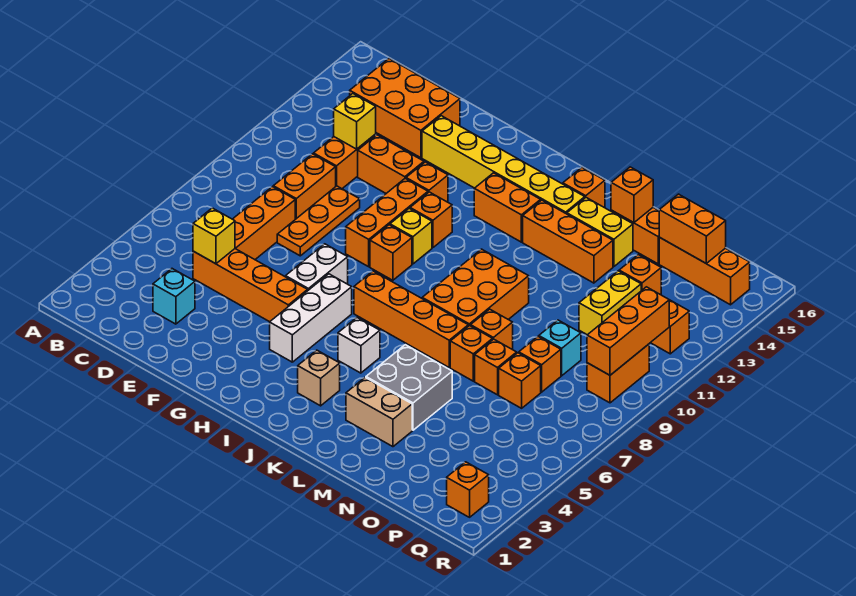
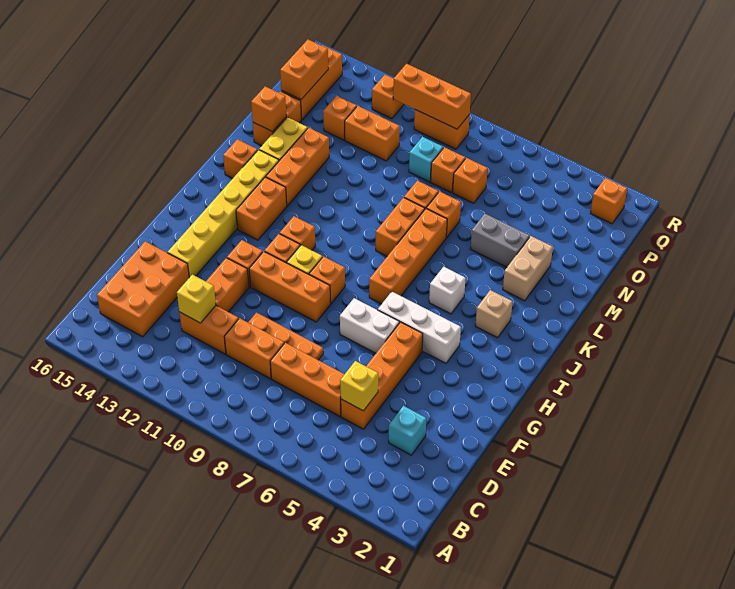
orange 2x3 brick [422,249,529,326] -> orange 1x2 brick [376,198,425,256]
grey 2x2 brick [366,345,452,430] -> grey 1x2 brick [471,214,530,267]
orange 1x1 brick [475,339,517,395] -> orange 1x1 brick moved to [280,216,315,250]
yellow 1x2 brick [579,271,641,335] -> orange 1x2 brick [345,106,400,161]

